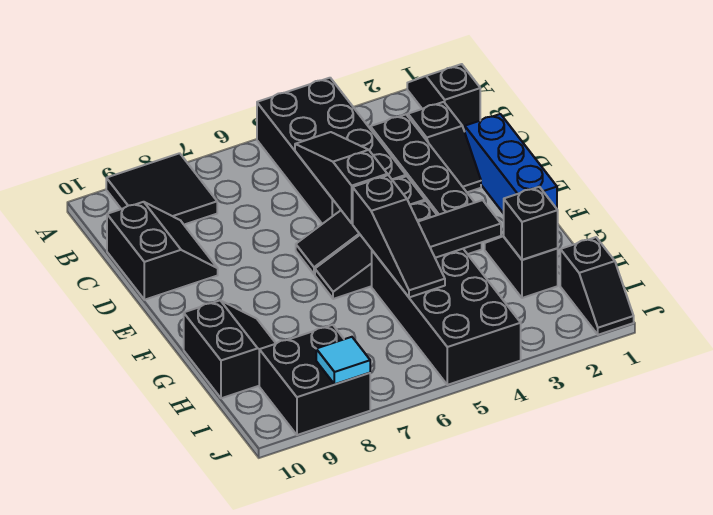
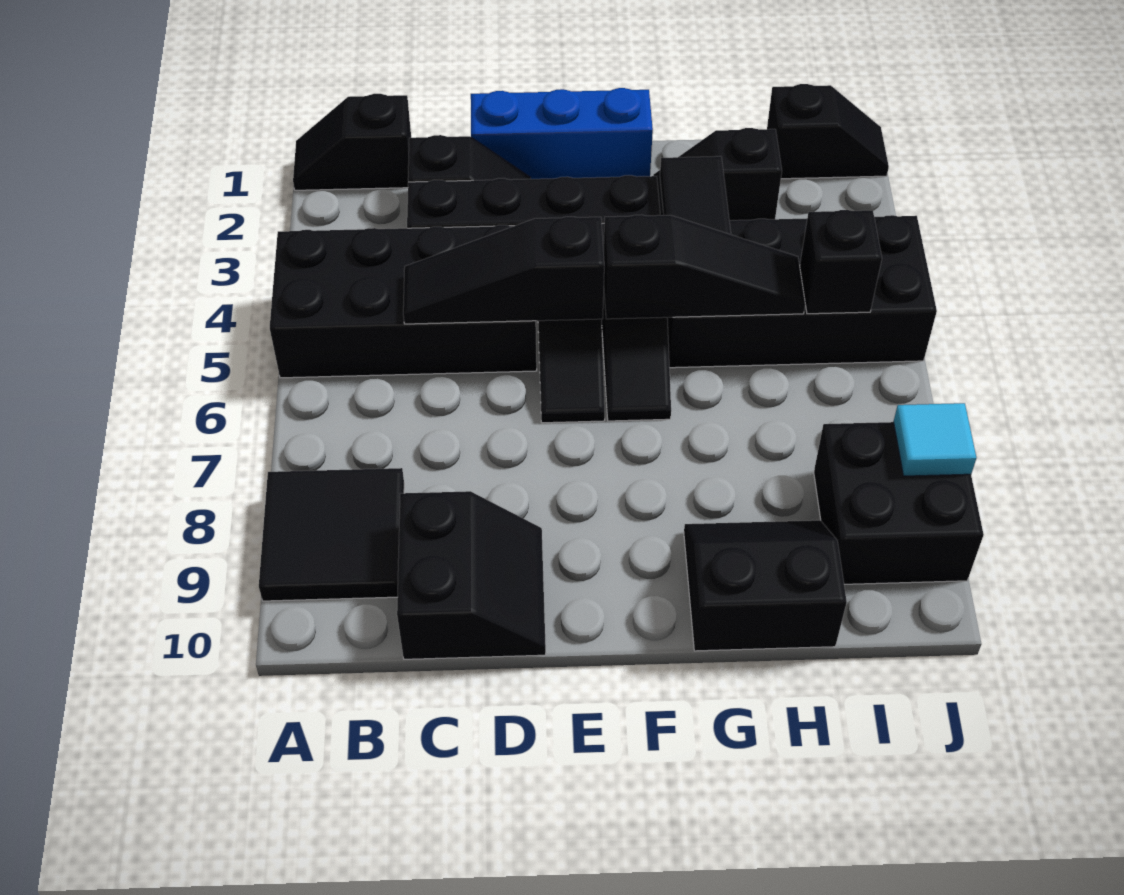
black 2x2 slope [107,202,218,300] -> black 2x2 slope turned to [397,491,546,659]
black 1x1 brick [504,187,558,260] -> black 1x1 brick moved to [800,210,882,314]

